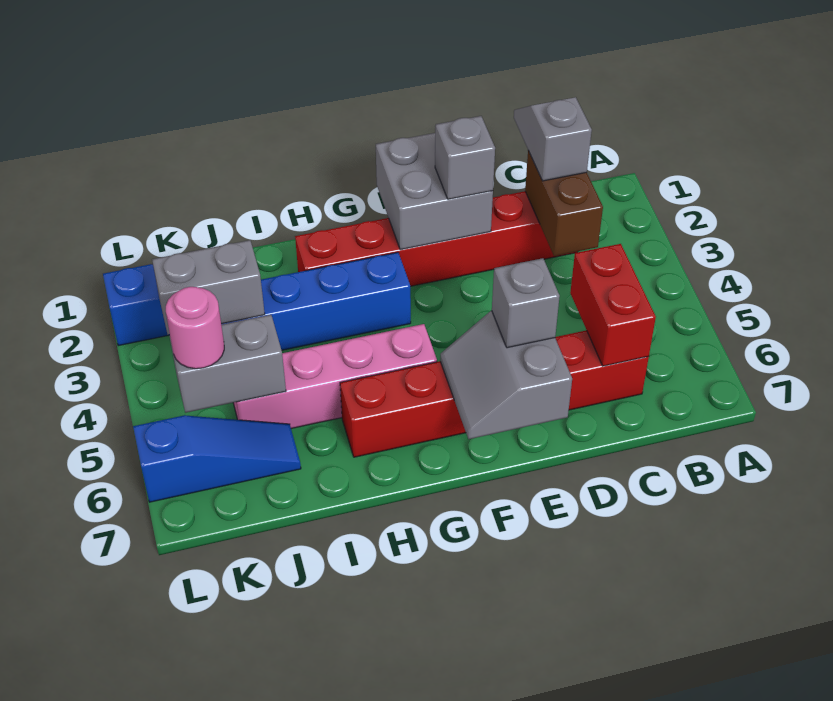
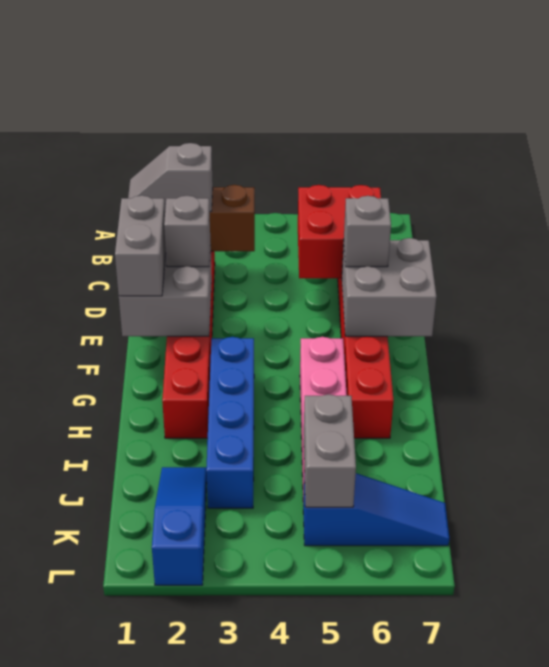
red 1x2 brick [570,244,656,366] -> red 2x2 brick [298,185,381,278]
grey 2x2 slope [440,311,572,439] -> grey 2x2 brick [342,238,436,336]
grey 1x2 brick [152,240,265,334] -> grey 1x2 brick moved to [115,195,166,296]
blue 1x3 slope [133,415,301,502] -> blue 1x3 slope turned to [303,473,449,546]
pink 1x1 round brick [166,287,224,369] -> none

